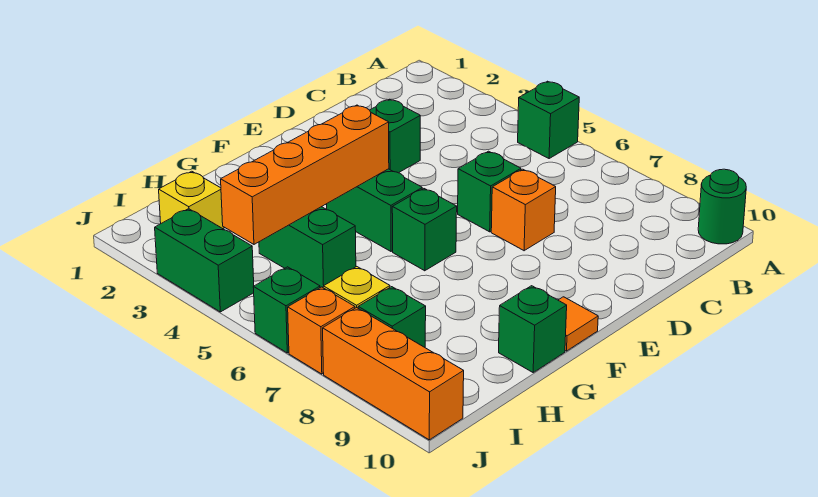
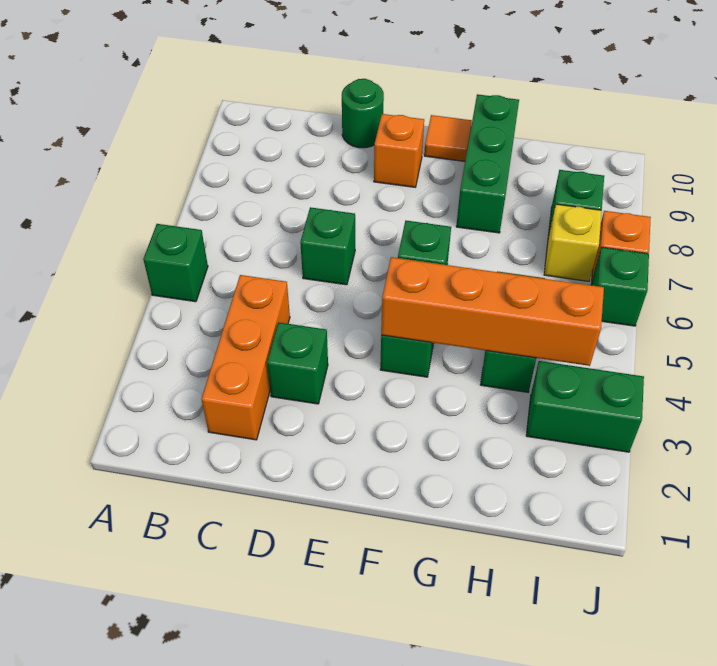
green 1x1 round brick [698,169,746,244] -> green 1x1 round brick moved to [342,79,384,148]
orange 1x1 brick [491,169,556,251] -> orange 1x1 brick moved to [374,114,424,187]
green 1x1 brick [499,286,567,372] -> green 1x3 brick [456,94,519,233]
yellow 1x1 brick [159,171,224,229] -> none
green 1x2 brick [155,209,254,312] -> green 1x2 brick turned to [526,361,644,452]
orange 1x3 brick [323,308,464,440] -> orange 1x3 brick moved to [201,275,290,440]

